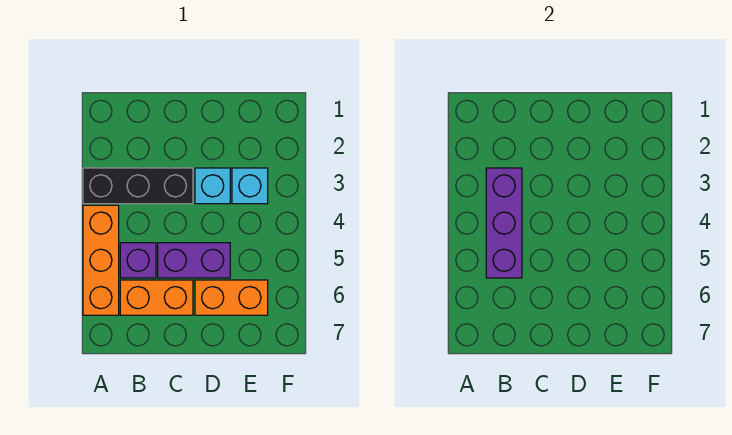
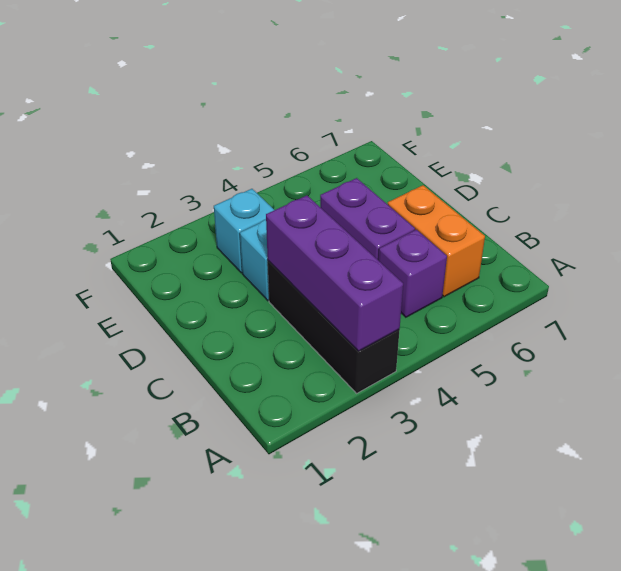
orange 1x3 brick [83,205,119,315] -> none
purple 1x3 brick [486,168,522,278] -> purple 1x3 brick turned to [266,195,403,351]
orange 1x2 brick [195,280,268,315] -> none

